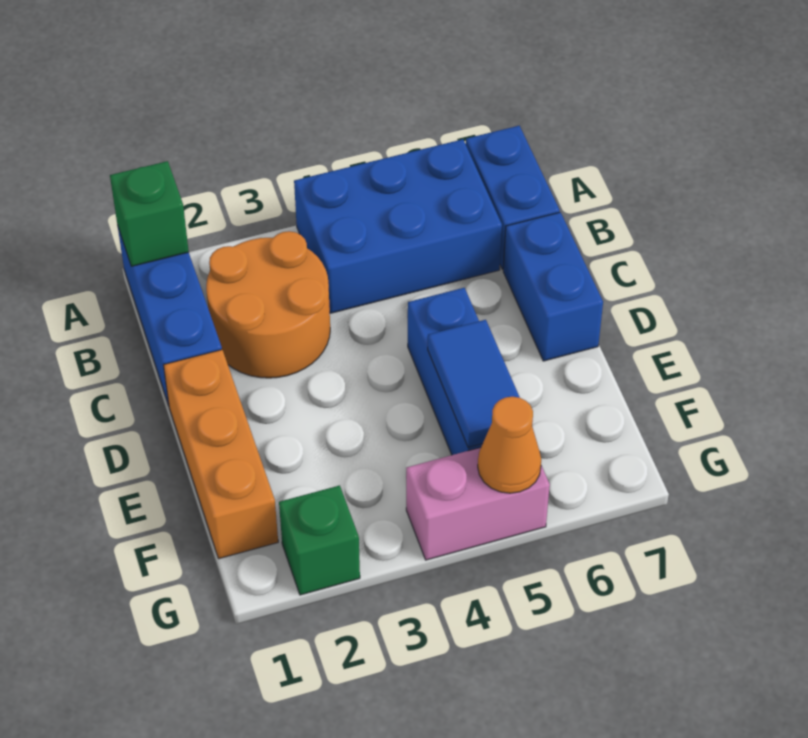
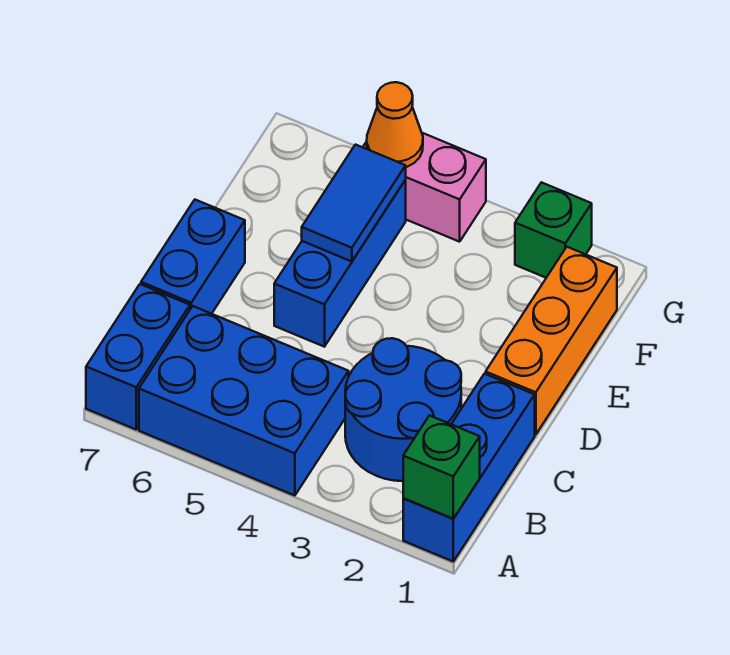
orange 2x2 round brick [206,231,330,378] -> blue 2x2 round brick [345,338,461,481]

